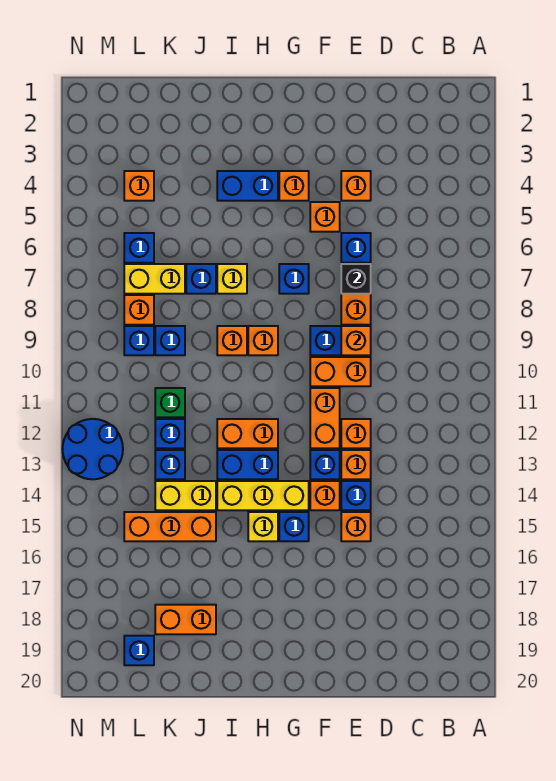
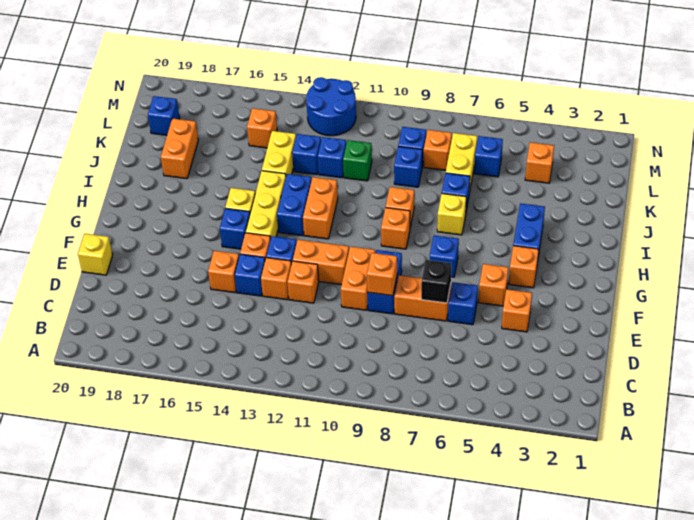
none -> yellow 1x1 brick [78,234,113,275]
orange 1x3 brick [124,512,216,541] -> orange 1x1 brick [247,108,277,148]

